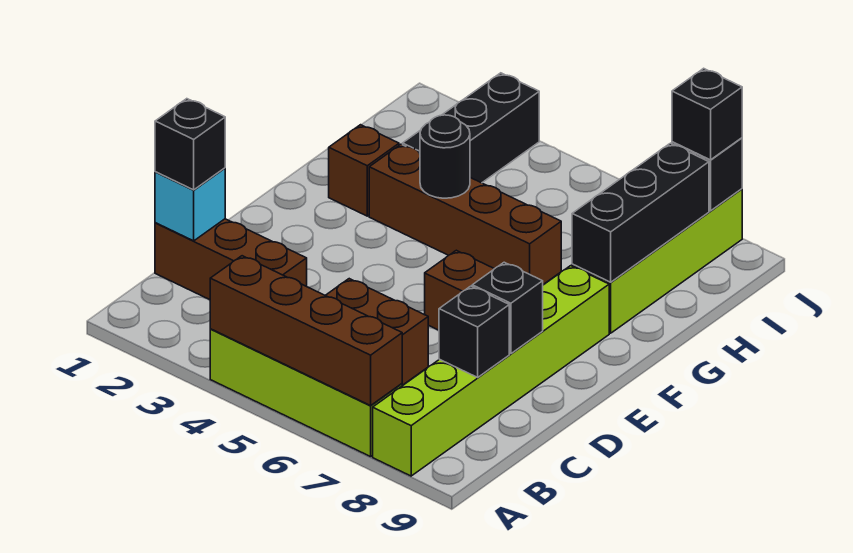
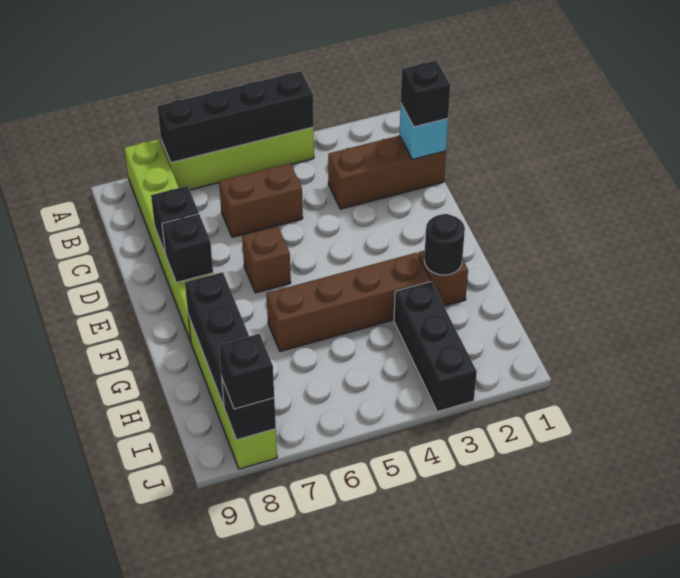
brown 1x4 brick [210,256,402,406] -> black 1x4 brick [157,71,314,163]
black 1x1 brick [439,286,509,377] -> black 1x1 brick moved to [162,214,213,283]
black 1x1 round brick [420,115,470,198] -> black 1x1 round brick moved to [424,214,465,275]

